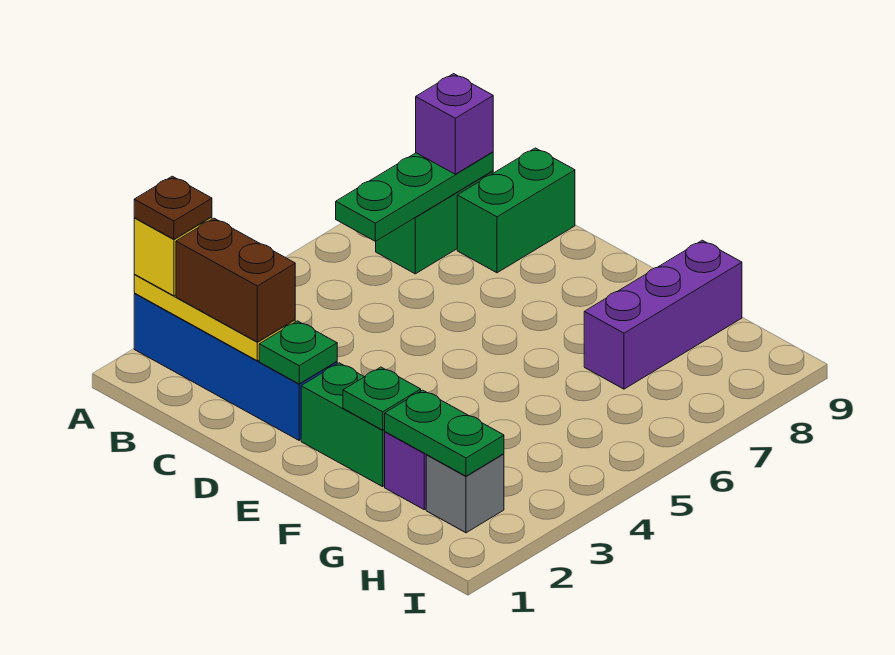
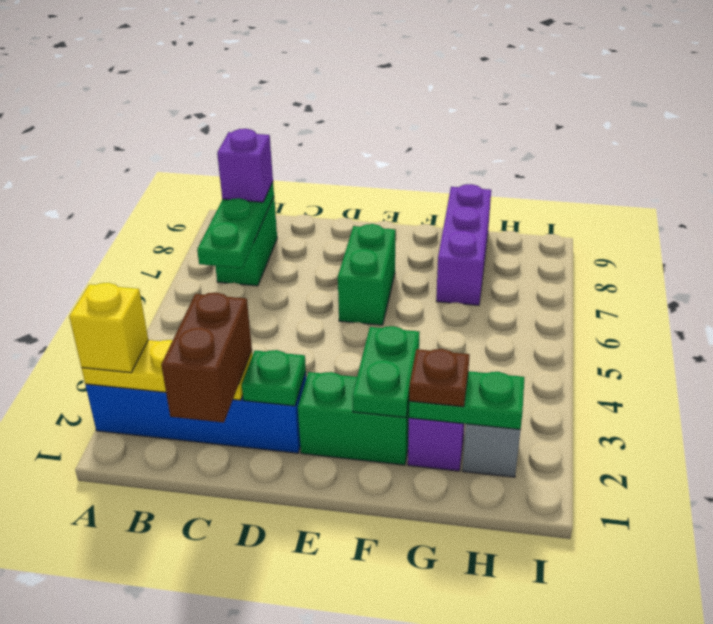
brown 1x1 plate [134,176,212,239] -> brown 1x1 plate moved to [409,349,469,407]
brown 1x2 brick [176,218,295,342] -> brown 1x2 brick turned to [161,293,252,423]
green 1x2 brick [457,148,575,273] -> green 1x2 brick moved to [338,224,395,325]
green 1x1 plate [343,367,421,430] -> green 1x2 plate [352,326,420,418]

